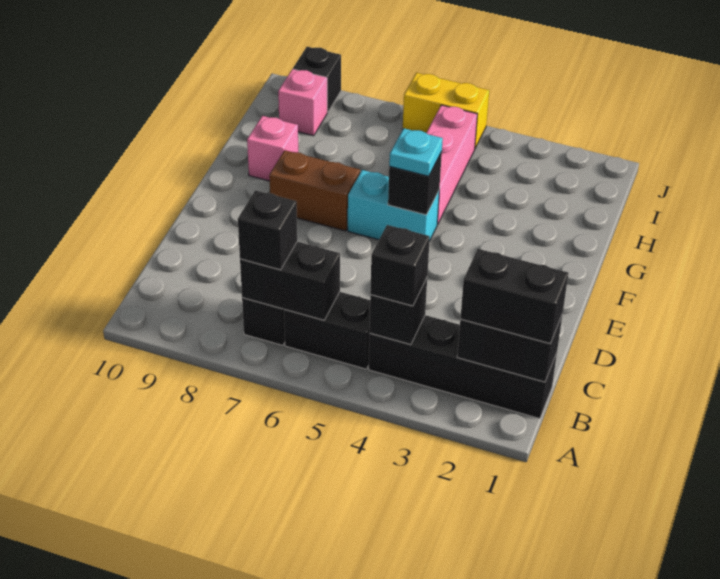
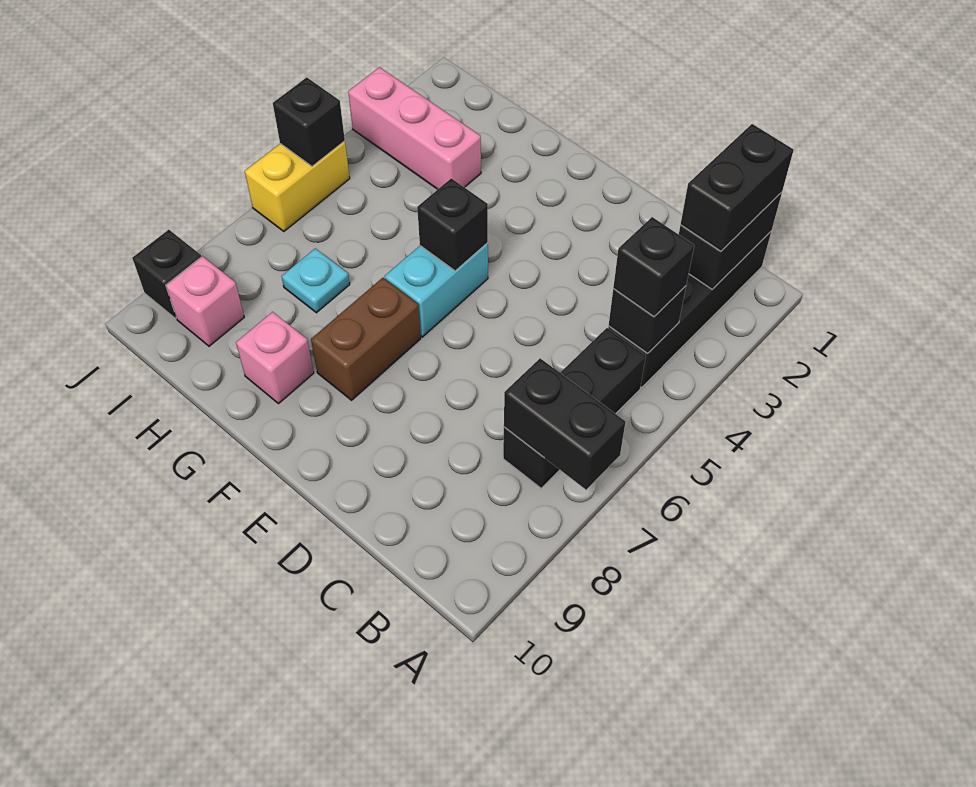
black 1x2 brick [240,242,340,320] -> black 1x2 brick turned to [504,358,625,490]
black 1x1 brick [238,190,297,270] -> black 1x1 brick moved to [273,77,345,166]
cyan 1x1 plate [389,128,443,176] -> cyan 1x1 plate moved to [282,248,350,313]
pink 1x3 brick [427,105,477,224] -> pink 1x3 brick moved to [348,67,481,189]

